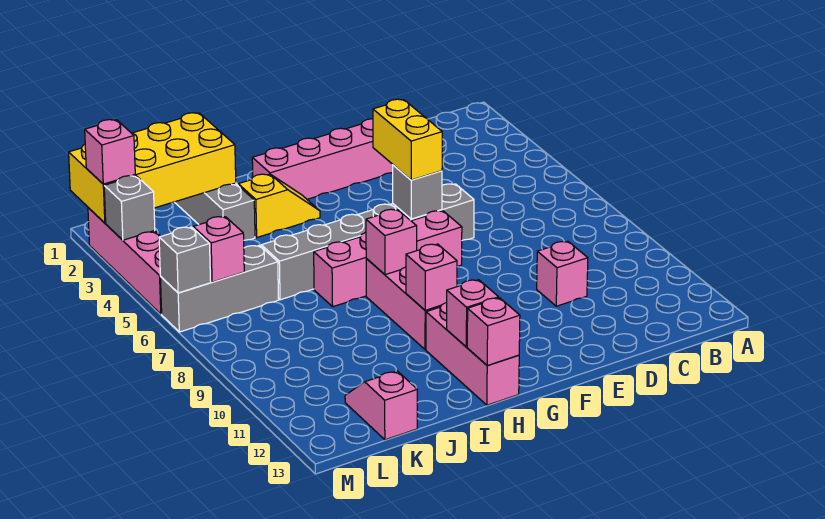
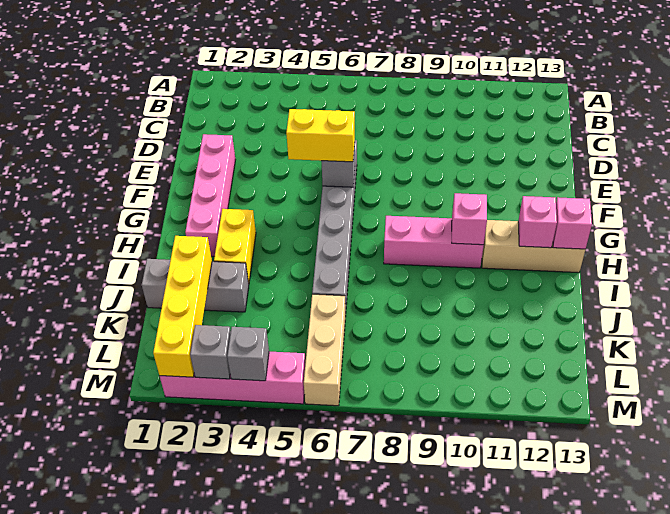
pink 1x1 brick [537,241,588,306] -> none
pink 1x4 brick [314,211,462,307] -> none
yellow 1x2 slope [238,174,320,237] -> yellow 1x2 brick [214,209,256,283]
pink 1x1 brick [366,209,417,275] -> none
pink 1x3 brick [426,303,519,405] -> tan 1x3 brick [482,220,585,273]
yellow 2x4 brick [69,113,236,223] -> yellow 1x4 brick [153,236,212,377]
grey 1x3 brick [160,245,279,332] -> tan 1x3 brick [304,294,345,406]
pink 1x2 slope [345,371,417,440] -> none
pink 1x1 brick [193,217,244,282] -> none
pink 1x1 brick [85,120,135,184] -> none
grey 1x1 brick [159,227,211,293] -> grey 1x1 brick moved to [227,327,269,381]

